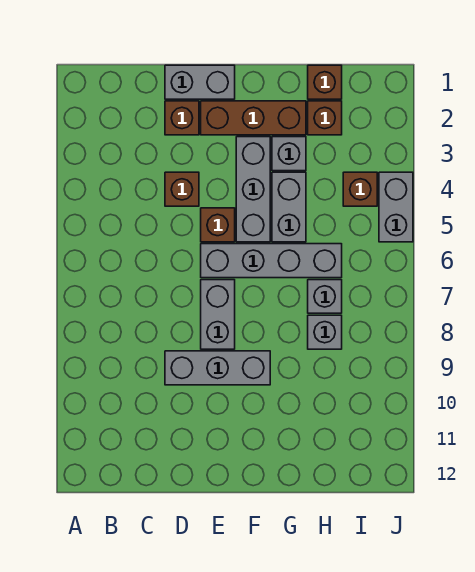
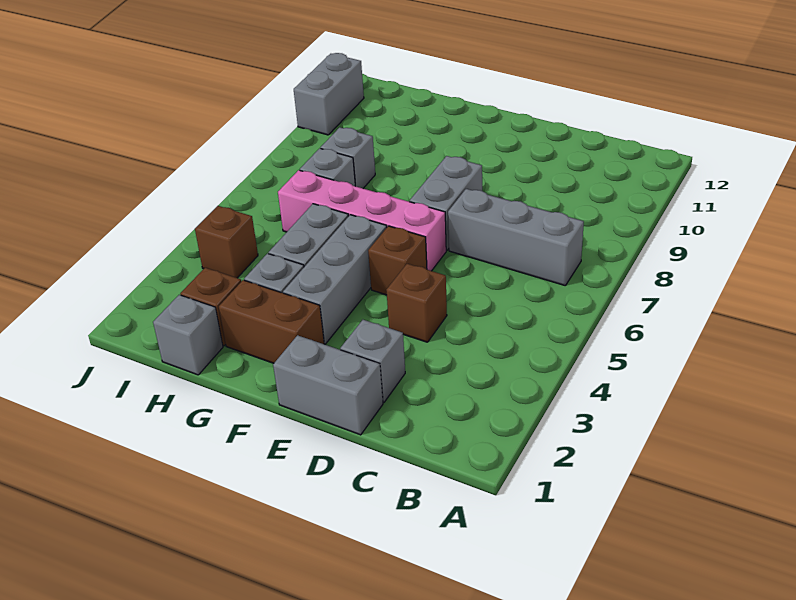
brown 1x1 brick [165,101,199,135] -> grey 1x1 brick [340,320,405,402]
grey 1x3 brick [165,351,270,385] -> grey 1x3 brick moved to [448,189,584,286]
brown 1x3 brick [201,101,306,135] -> brown 1x2 brick [219,280,324,363]
grey 1x4 brick [201,244,342,278] -> pink 1x4 brick [278,170,446,271]
brown 1x1 brick [308,65,342,99] -> grey 1x1 brick [153,295,223,375]
grey 1x2 brick [379,172,413,242] -> grey 1x2 brick moved to [294,53,364,135]

